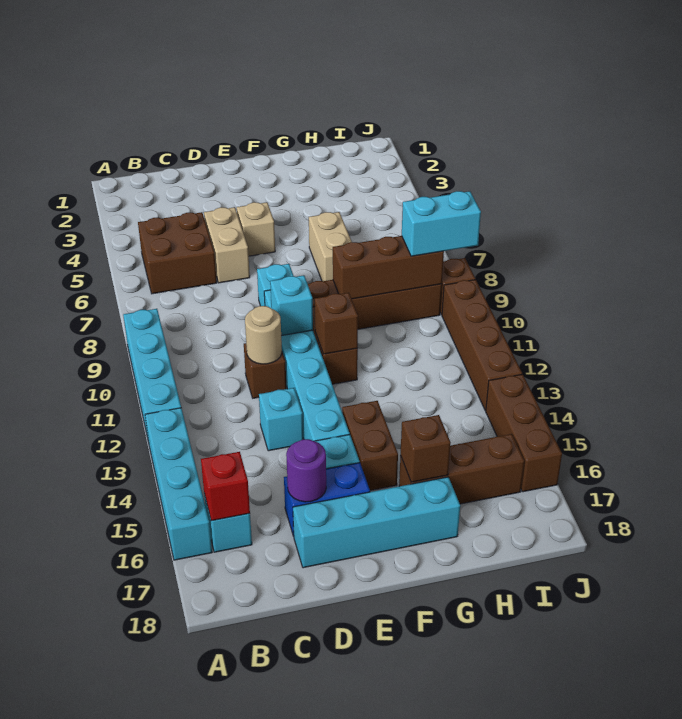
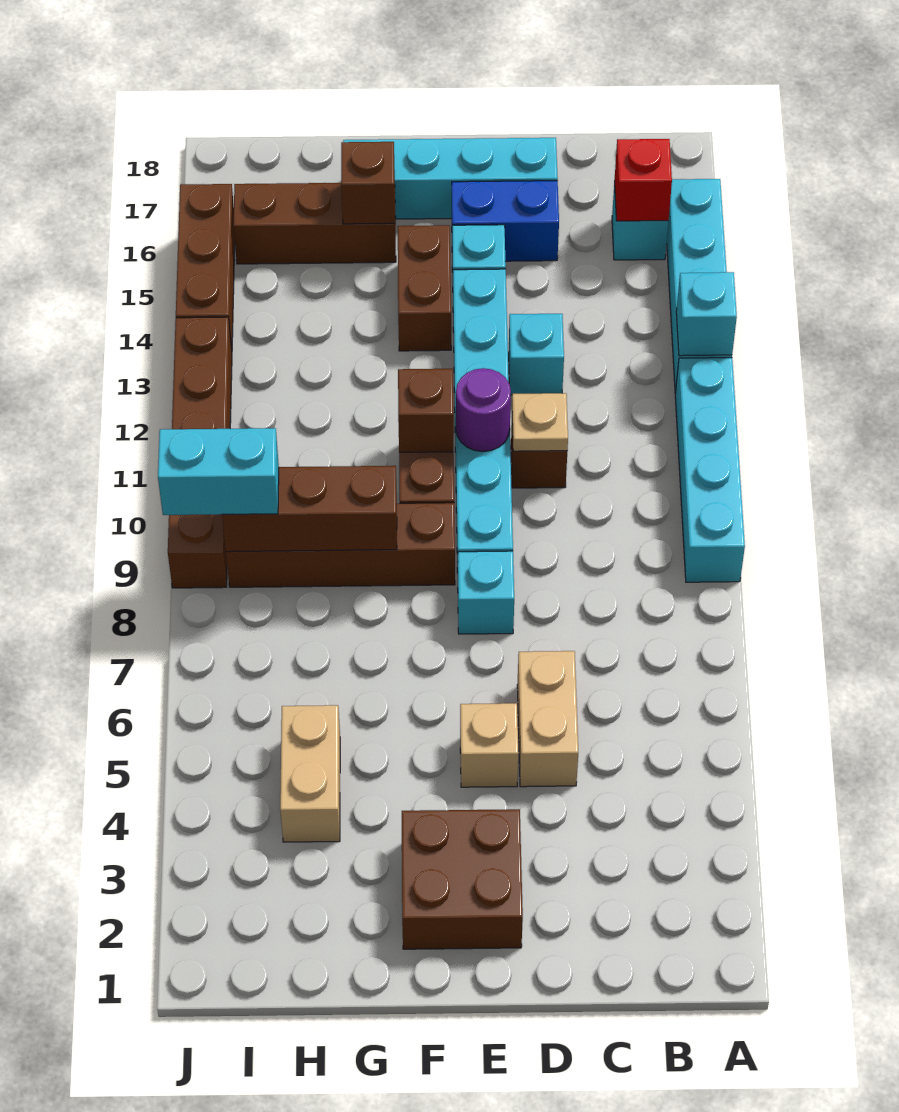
brown 2x2 brick [138,212,217,294] -> brown 2x2 brick moved to [402,809,523,949]
tan 1x1 round brick [245,306,282,364] -> tan 1x1 plate [512,393,568,451]
purple 1x1 round brick [286,439,326,502] -> purple 1x1 round brick moved to [456,368,511,452]
cyan 1x1 brick [270,275,313,336] -> cyan 1x1 brick moved to [676,272,737,356]
tan 1x2 brick [309,212,352,281] -> tan 1x2 brick moved to [280,705,340,842]

